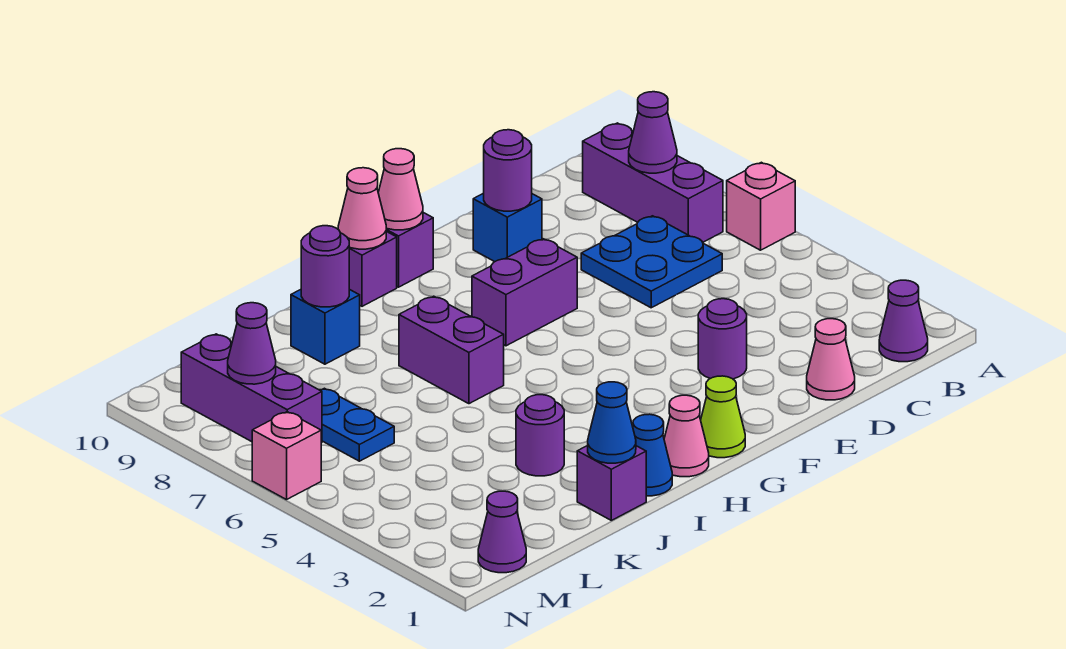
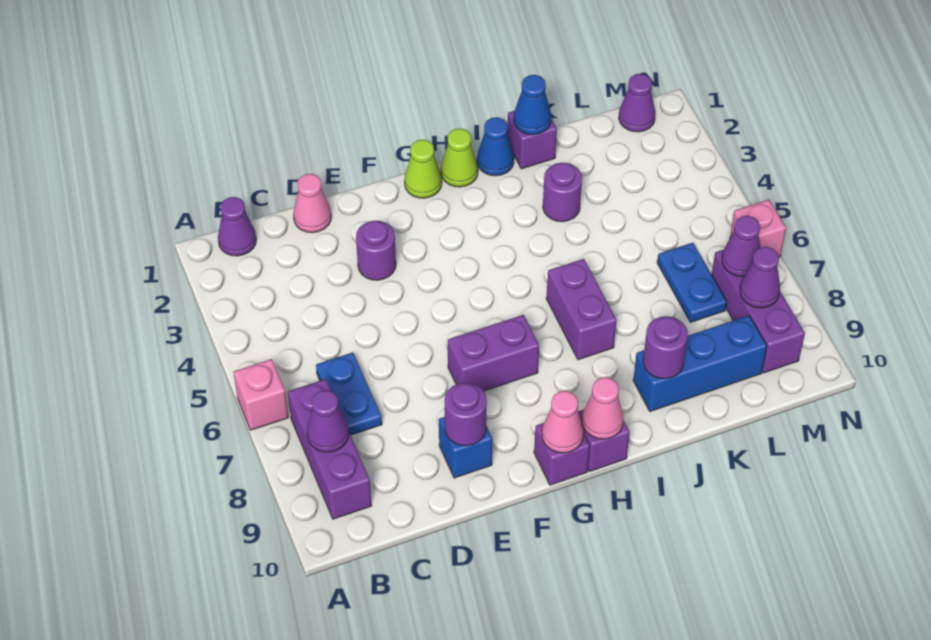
blue 2x2 plate [581,216,722,308] -> blue 1x2 plate [316,353,382,435]
pink 1x1 cone [664,395,709,477] -> lime 1x1 cone [441,128,478,187]
blue 1x1 brick [291,289,360,364] -> blue 1x3 brick [633,316,767,411]
none -> purple 1x1 cone [722,216,760,277]

